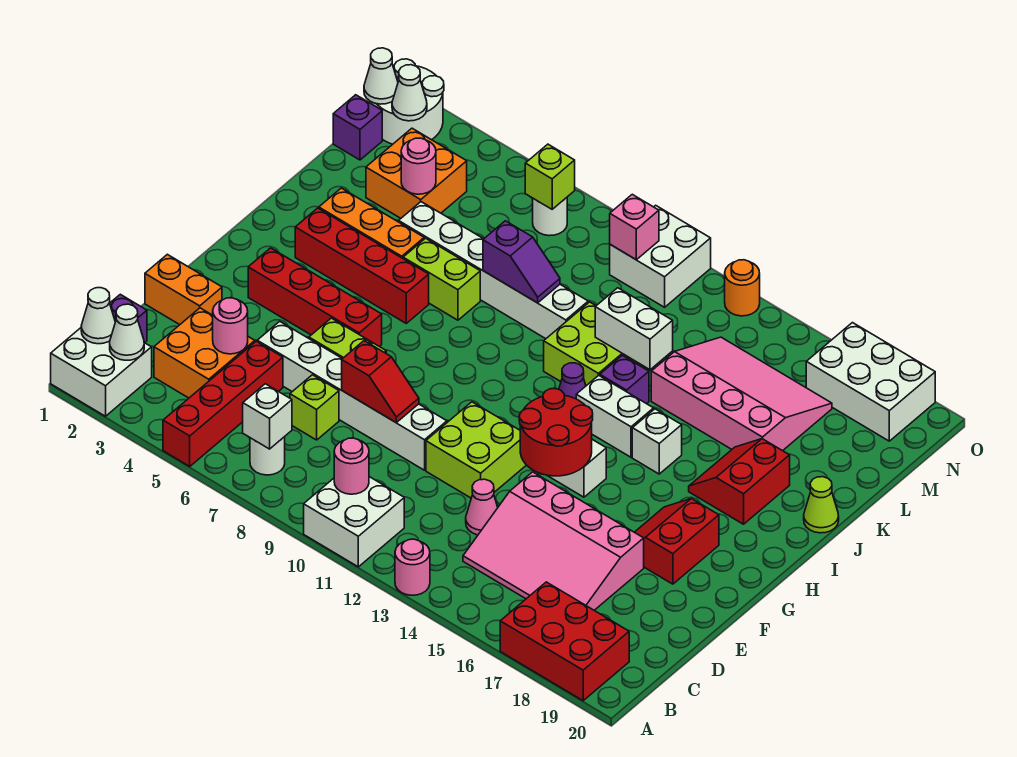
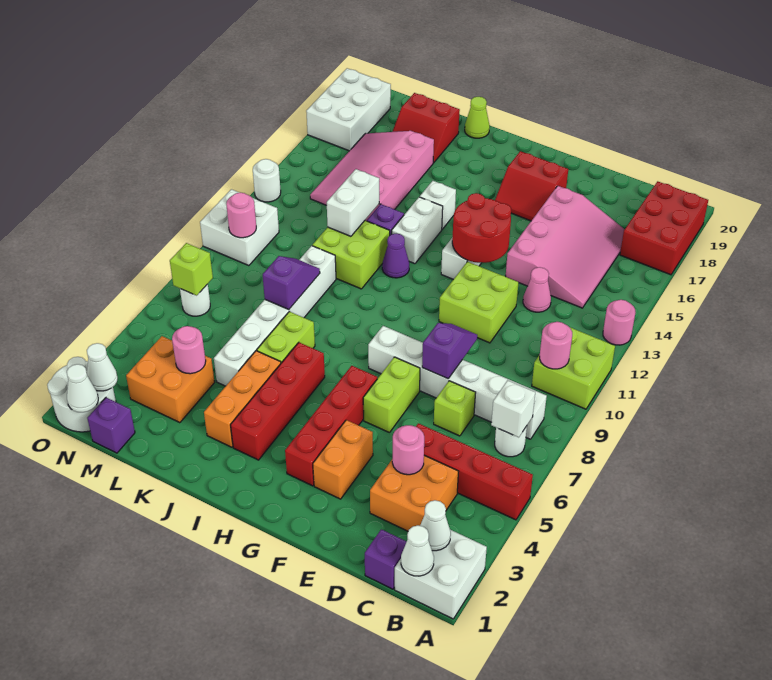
white 2x2 brick [304,477,404,567] -> lime 2x2 brick [532,328,615,409]
orange 1x2 brick [145,254,222,325] -> orange 1x2 brick moved to [313,420,373,499]
white 1x6 brick [257,321,447,470] -> white 1x6 brick turned to [368,326,547,439]
red 1x2 slope [342,341,419,422] -> purple 1x2 slope [422,323,477,379]
red 2x2 slope [689,439,790,524] -> red 2x2 slope moved to [393,93,460,163]
pink 1x1 brick [610,194,659,260] -> pink 1x1 round brick [226,193,256,238]
orange 1x1 round brick [725,260,760,316] -> white 1x1 round brick [253,159,281,202]

